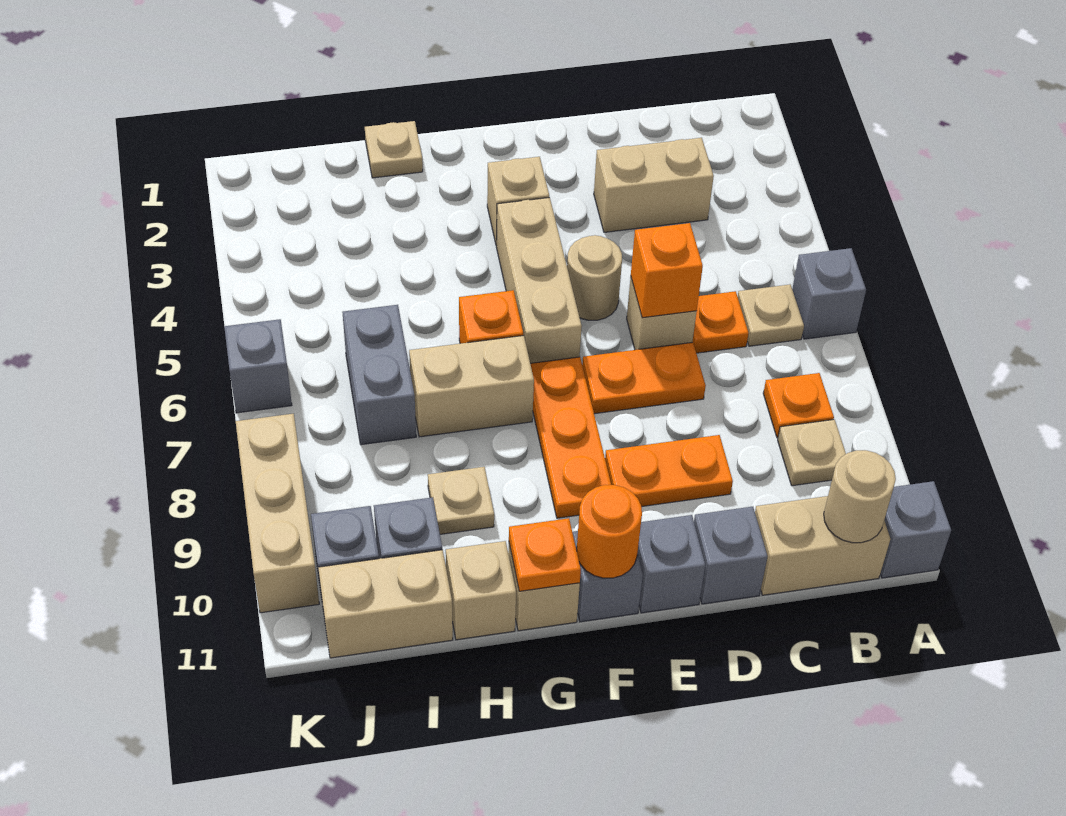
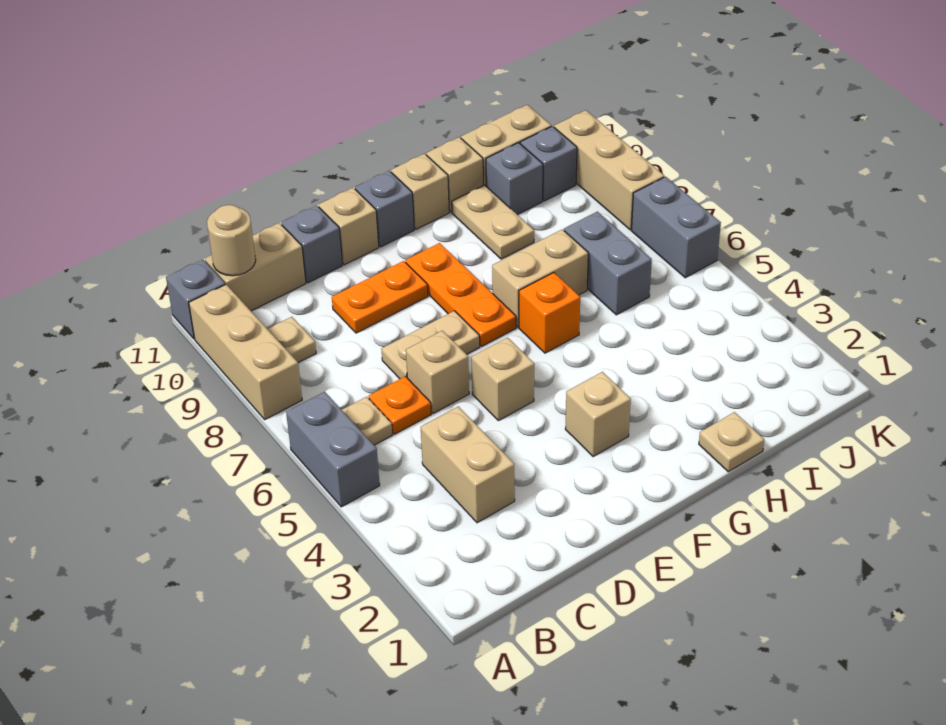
grey 1x1 brick [792,248,866,339] -> grey 1x2 brick [286,392,380,507]
orange 1x1 plate [763,373,834,438] -> none
tan 1x2 brick [594,138,714,232] -> tan 1x2 brick turned to [421,406,515,523]
orange 1x1 brick [631,223,703,318] -> none
orange 1x2 plate [582,342,706,414] -> tan 1x2 plate [381,311,480,379]
tan 1x1 round brick [567,235,622,320] -> tan 1x1 brick [471,338,534,421]
grey 1x1 brick [638,515,705,613] -> tan 1x1 brick [318,188,379,265]
tan 1x3 brick [496,197,582,363] -> tan 1x3 brick moved to [189,284,302,419]
orange 1x1 round brick [577,485,642,578] -> none
orange 1x1 plate [509,518,581,591] -> none
tan 1x1 plate [428,467,494,534] -> tan 1x2 plate [452,185,534,259]
grey 1x1 brick [224,319,292,413] -> grey 1x2 brick [631,177,721,278]

